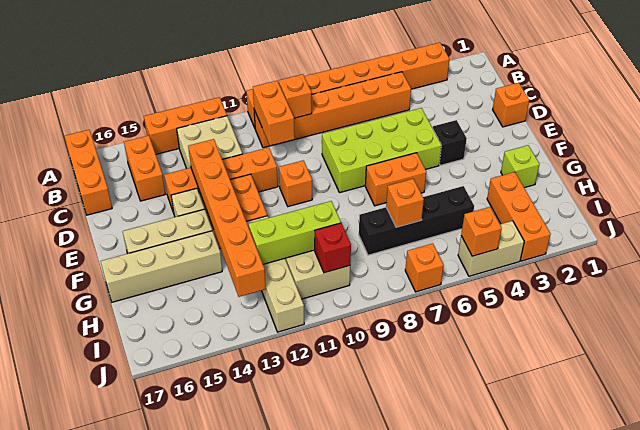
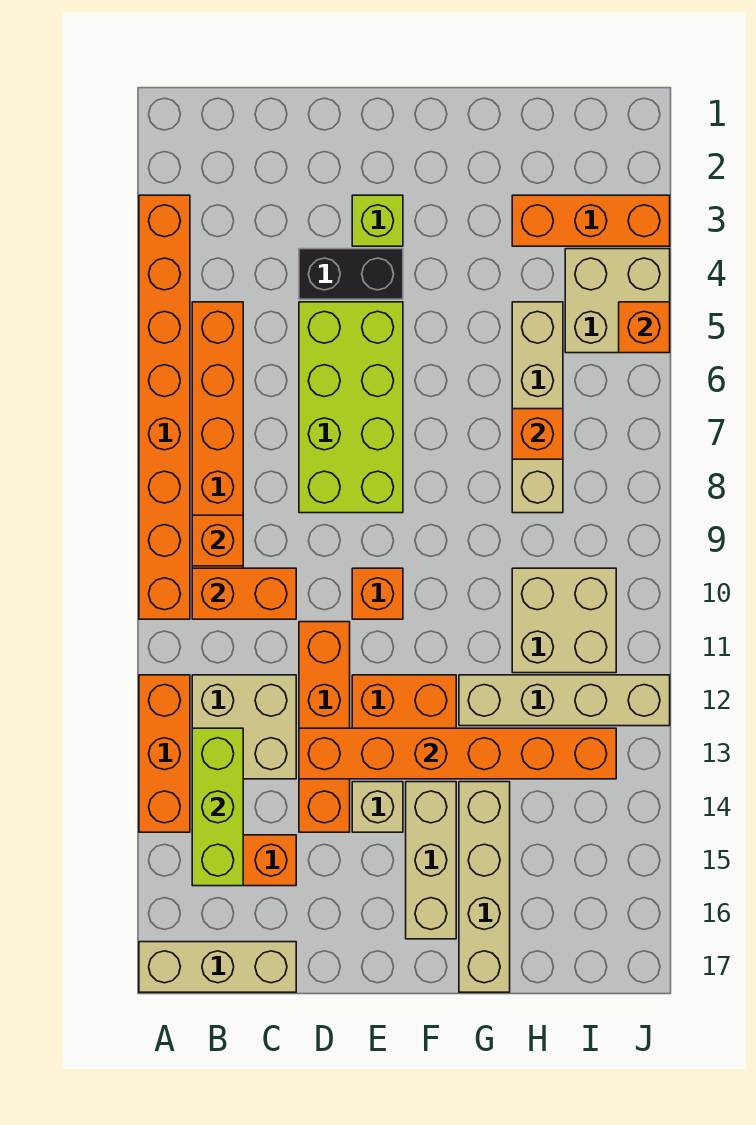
orange 1x3 brick [64,130,112,215] -> tan 1x3 brick [139,942,296,992]
orange 1x1 brick [493,83,529,127] -> none
black 1x1 brick [433,120,467,165] -> black 1x2 brick [299,249,403,299]
orange 1x2 brick [365,153,426,206] -> none
lime 1x1 brick [501,145,540,188] -> lime 1x1 brick moved to [352,195,403,246]
black 1x4 brick [359,186,474,255] -> tan 1x4 brick [512,302,563,513]
lime 1x3 brick [249,201,341,264] -> lime 1x3 brick moved to [192,728,243,886]
red 1x1 brick [315,223,351,273] -> none
tan 1x2 brick [458,221,524,276] -> tan 2x2 brick [565,249,670,353]
orange 1x1 brick [405,243,444,292] -> none

